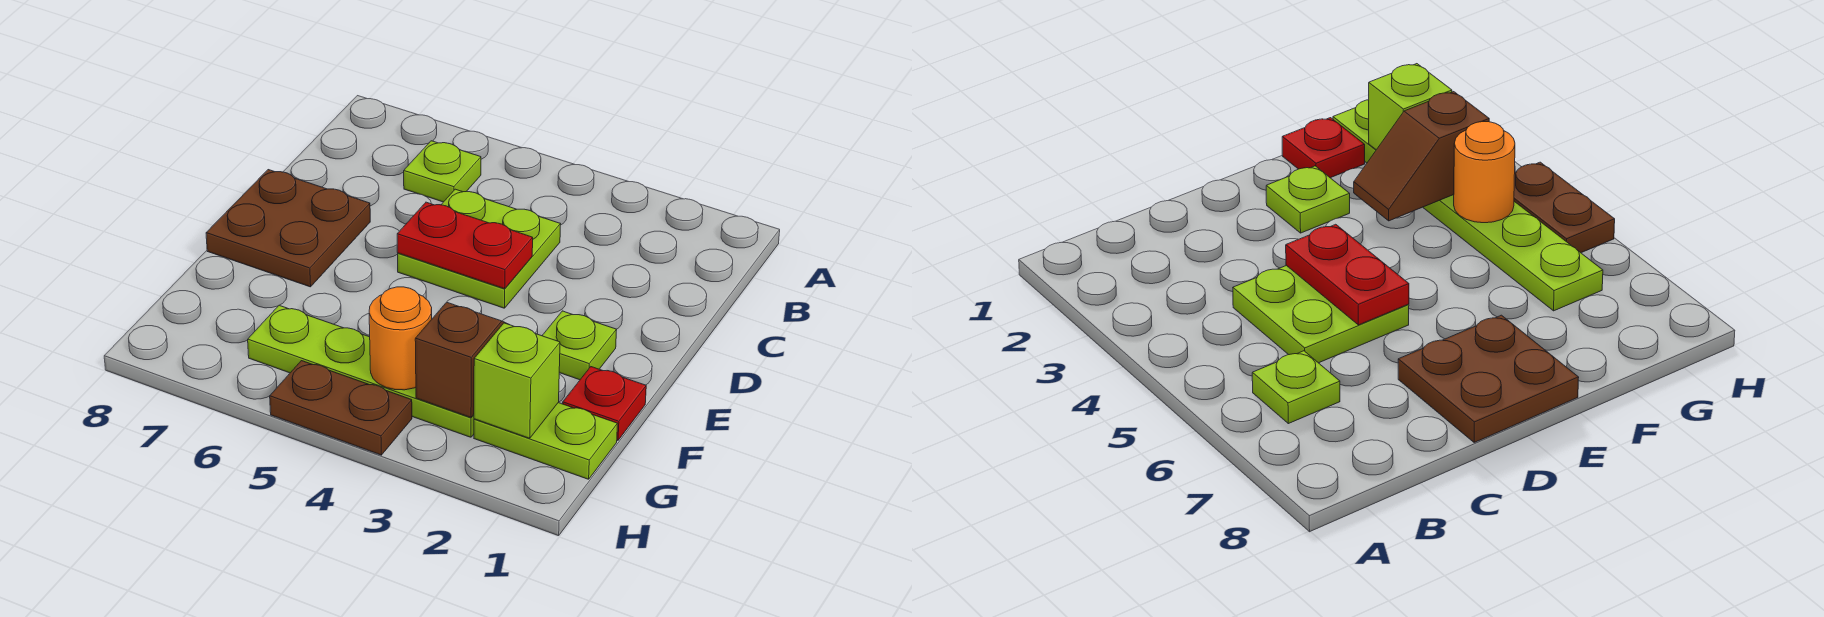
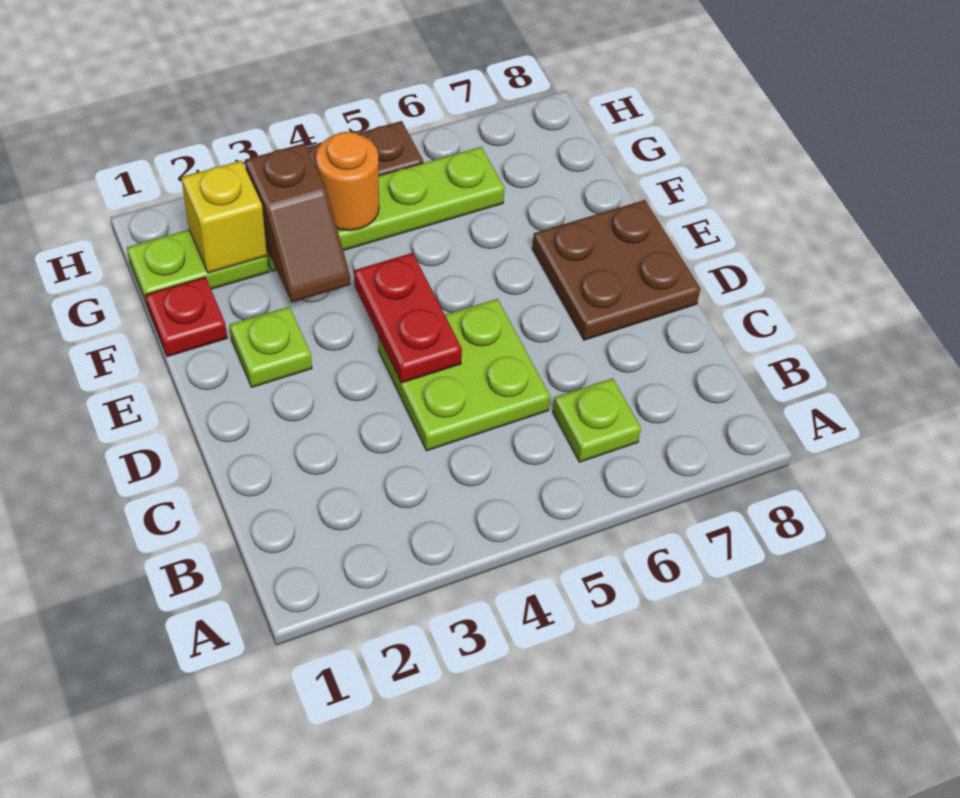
red 1x2 plate [397,202,533,289] -> red 1x2 plate turned to [354,253,462,383]
lime 1x1 brick [474,323,560,438] -> yellow 1x1 brick [181,161,267,273]

